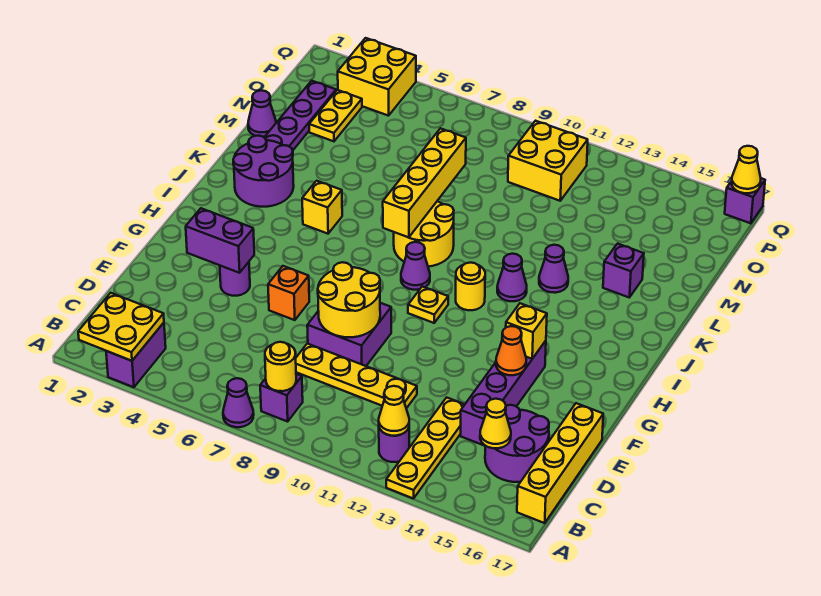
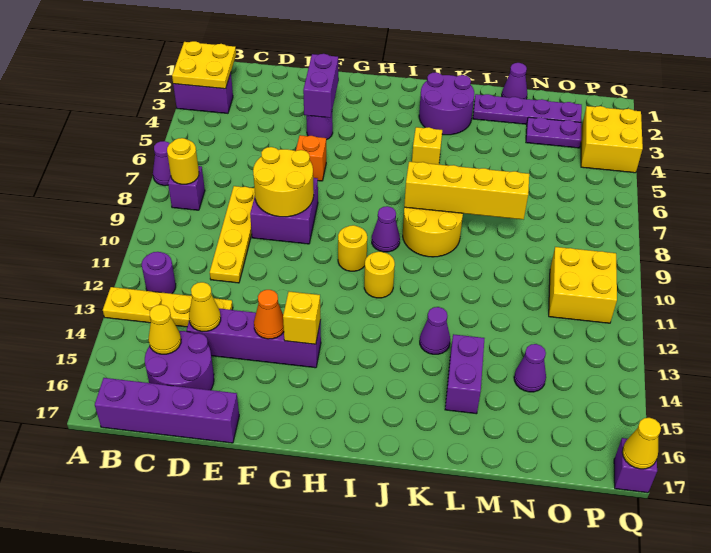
yellow 1x1 cone [379,386,409,436] -> yellow 1x1 cone moved to [189,282,221,332]
yellow 1x4 brick [517,403,603,523] -> purple 1x4 brick [95,378,239,443]
yellow 1x1 plate [408,286,448,323] -> yellow 1x1 round brick [338,225,367,271]
purple 1x1 cone [497,254,527,301] -> purple 1x1 cone moved to [514,344,546,392]
purple 1x1 brick [603,244,644,297] -> purple 1x2 brick [445,334,485,414]
yellow 1x2 plate [309,90,362,141] -> purple 1x2 plate [526,117,581,148]

